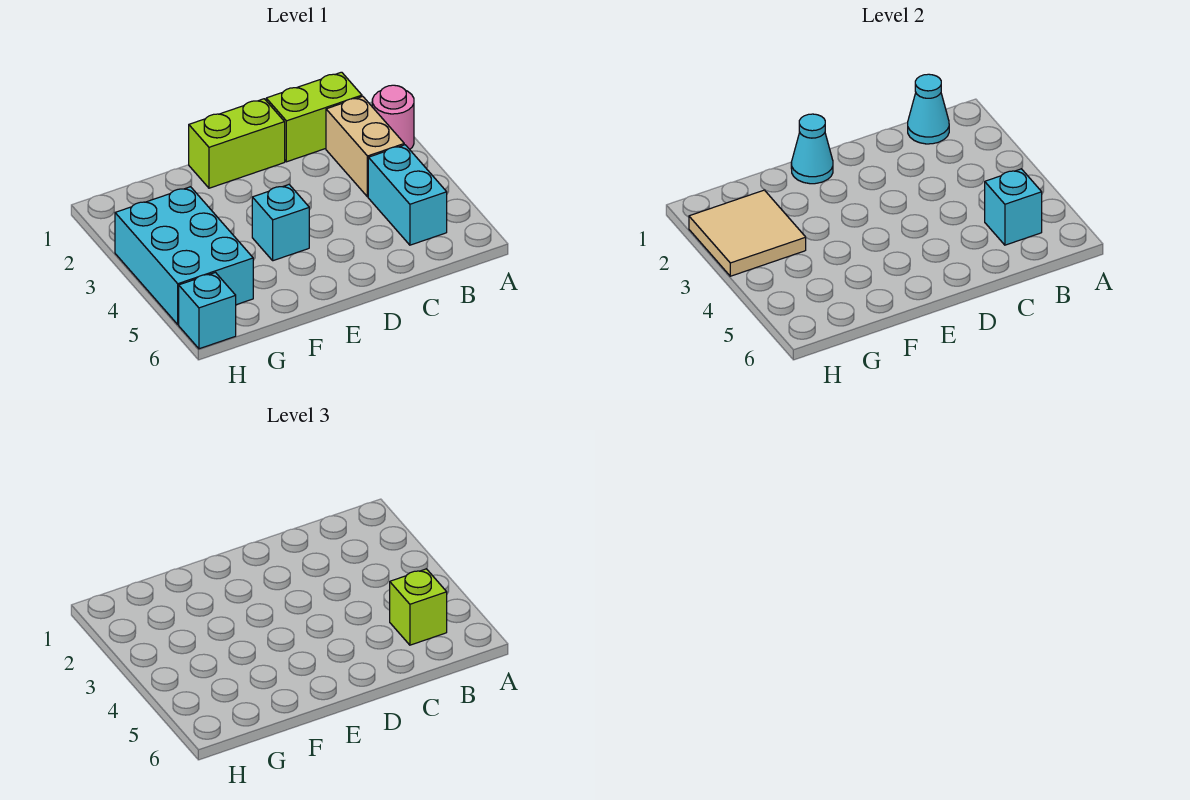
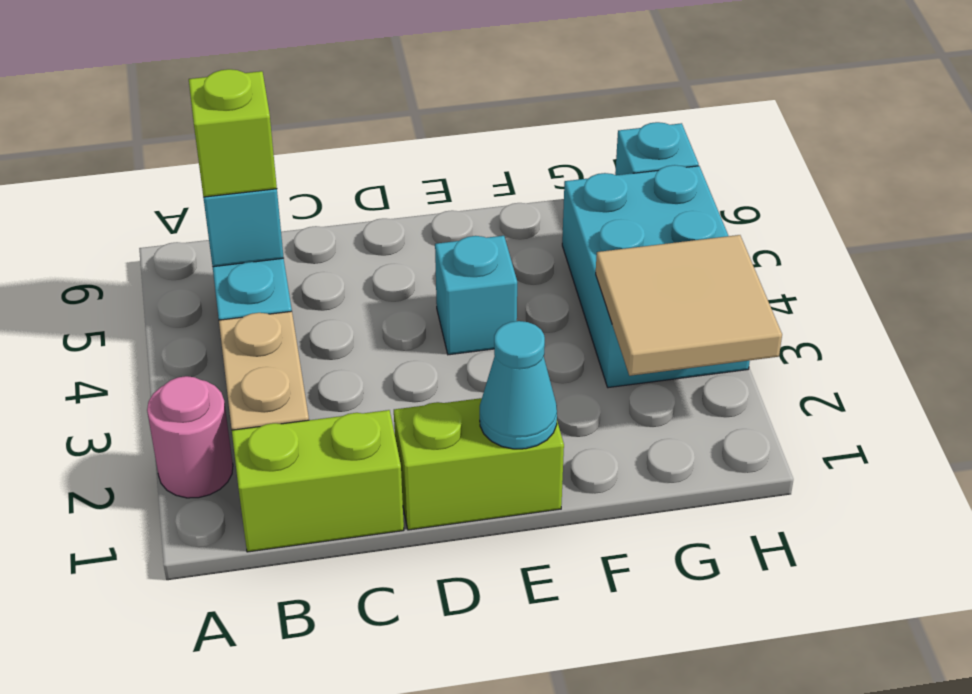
cyan 1x1 cone [908,74,949,144] -> none

